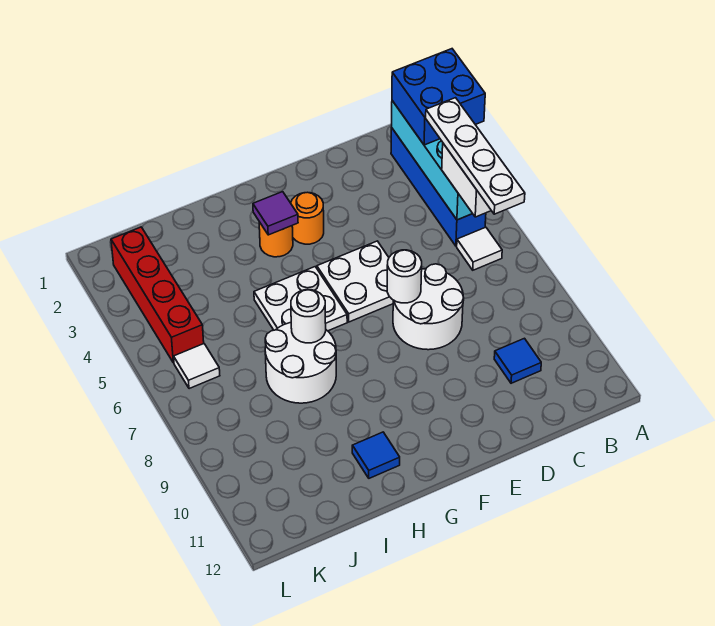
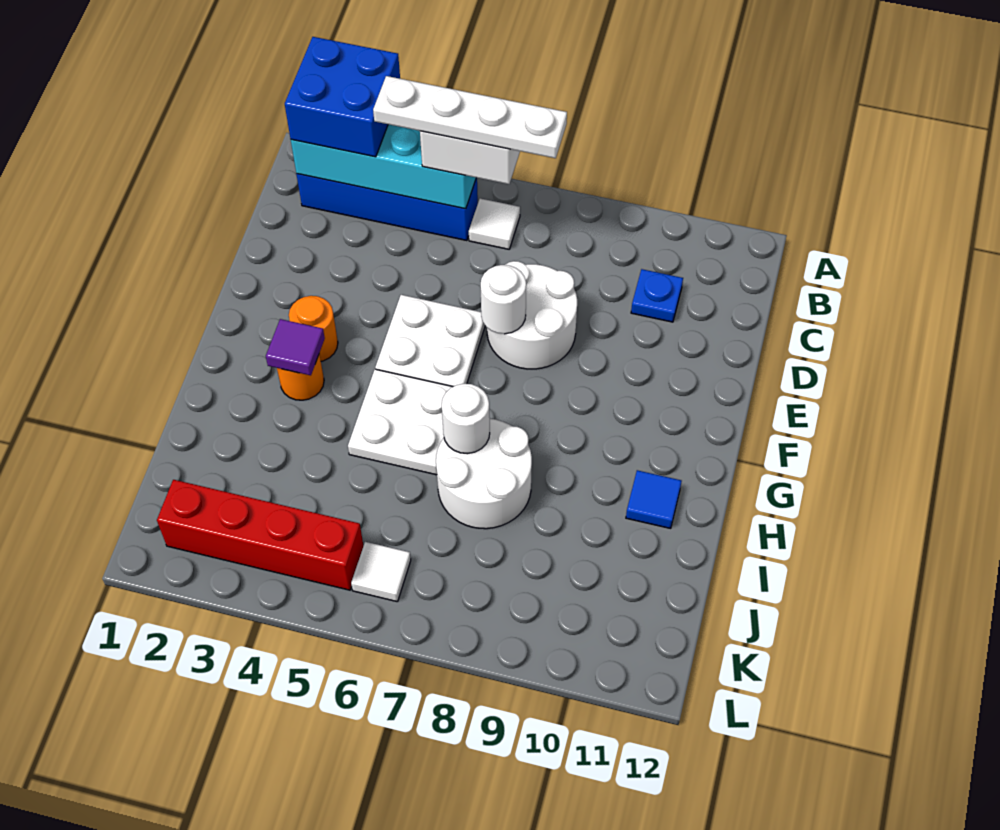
blue 1x1 tile [494,338,541,383] -> blue 1x1 plate [631,269,683,322]

